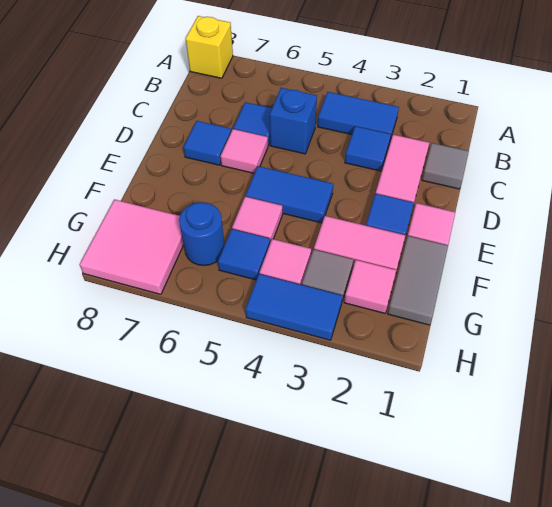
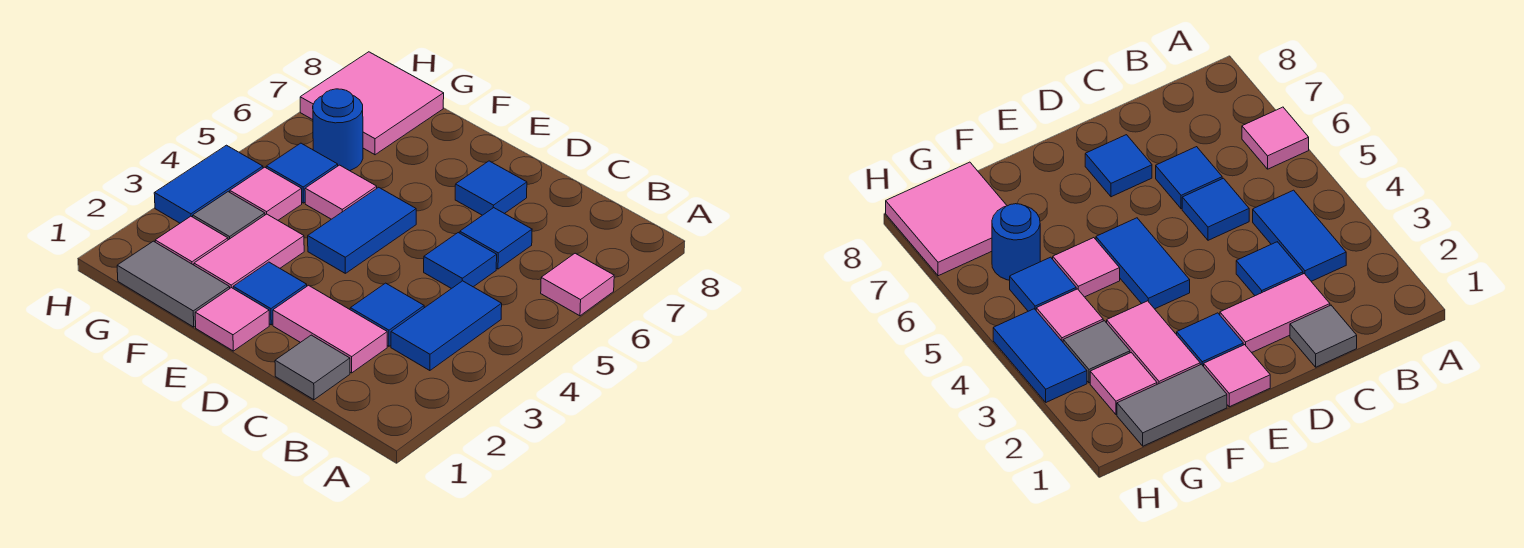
yellow 1x1 brick [186,16,233,78] -> none
blue 1x1 brick [270,88,317,154] -> blue 1x1 tile [424,233,497,289]
pink 1x1 tile [221,129,268,173] -> pink 1x1 tile moved to [541,253,614,316]

